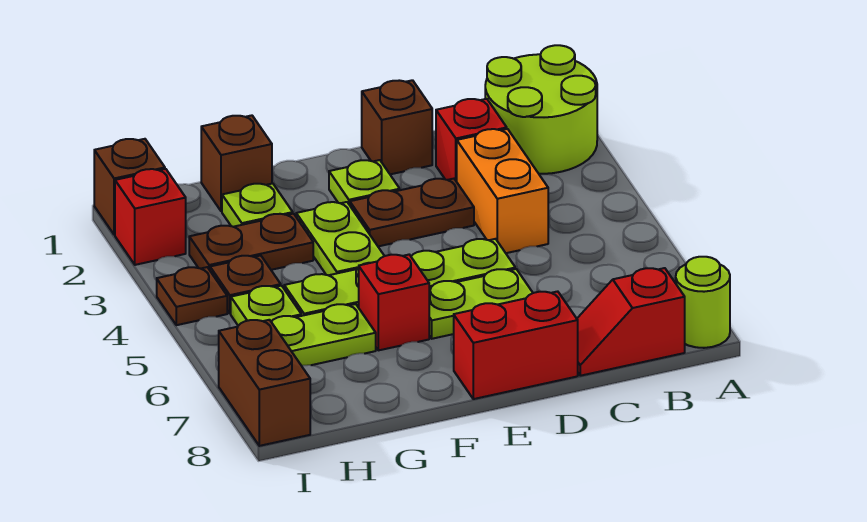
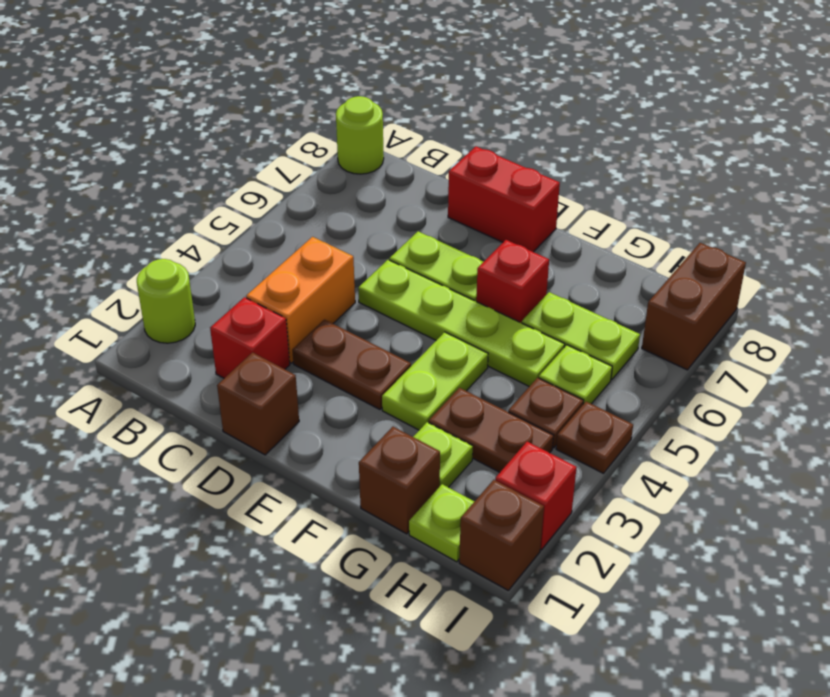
lime 2x2 round brick [485,45,597,174] -> lime 1x1 round brick [137,259,195,343]
red 1x2 slope [577,268,685,376] -> none
lime 1x1 plate [329,160,400,205] -> lime 1x1 plate moved to [409,484,475,562]

